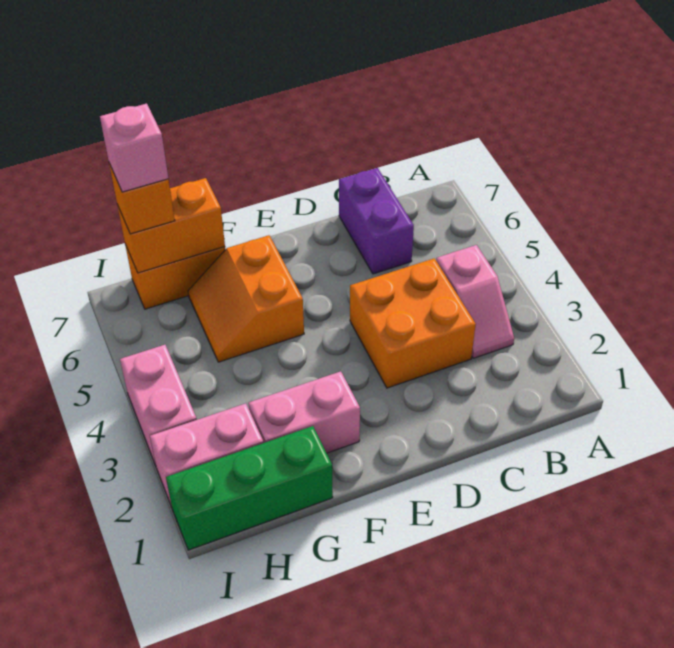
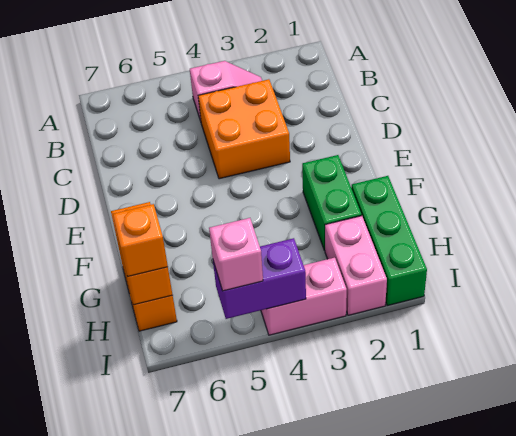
purple 1x2 brick [339,168,414,274] -> purple 1x2 brick moved to [213,238,306,319]
pink 1x2 brick [248,371,360,453] -> green 1x2 brick [302,155,362,251]
orange 2x2 slope [188,235,304,362] -> none
pink 1x1 brick [100,104,168,192] -> pink 1x1 brick moved to [209,218,263,291]

